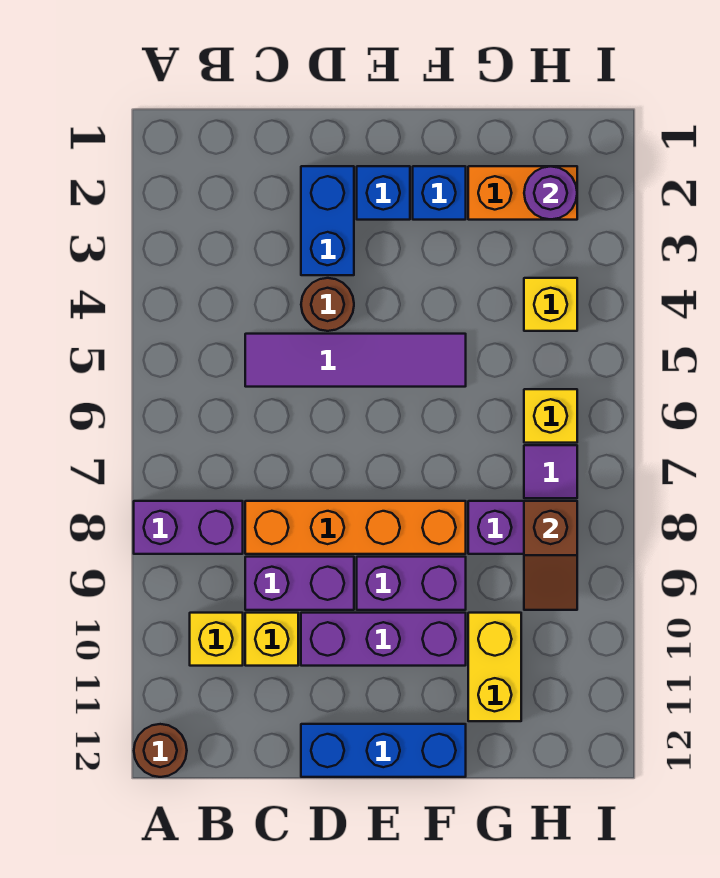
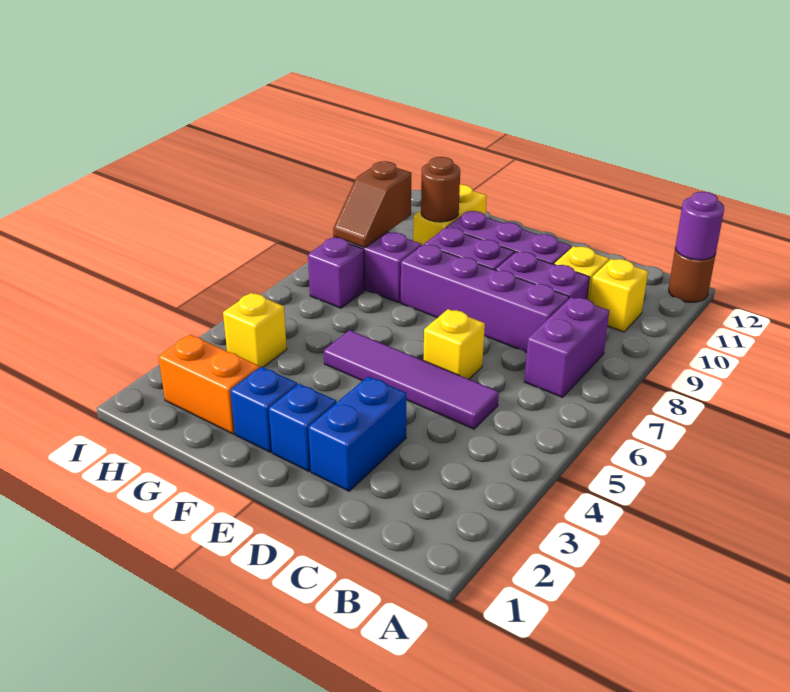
purple 1x2 brick [134,501,243,554] -> purple 1x2 brick turned to [524,297,609,397]
orange 1x4 brick [245,501,466,554] -> purple 1x4 brick [401,245,569,352]
brown 1x1 round brick [301,278,354,331] -> brown 1x1 round brick moved to [421,157,460,222]
blue 1x3 brick [301,724,466,777] -> none
purple 1x1 round brick [524,166,577,219] -> purple 1x1 round brick moved to [675,192,724,260]
yellow 1x1 brick [524,389,577,443] -> yellow 1x1 brick moved to [423,309,485,379]
purple 1x1 tile [524,445,577,498] -> purple 1x1 brick [308,238,365,308]
brown 1x2 slope [524,501,577,610] -> brown 1x2 slope turned to [333,161,411,248]

